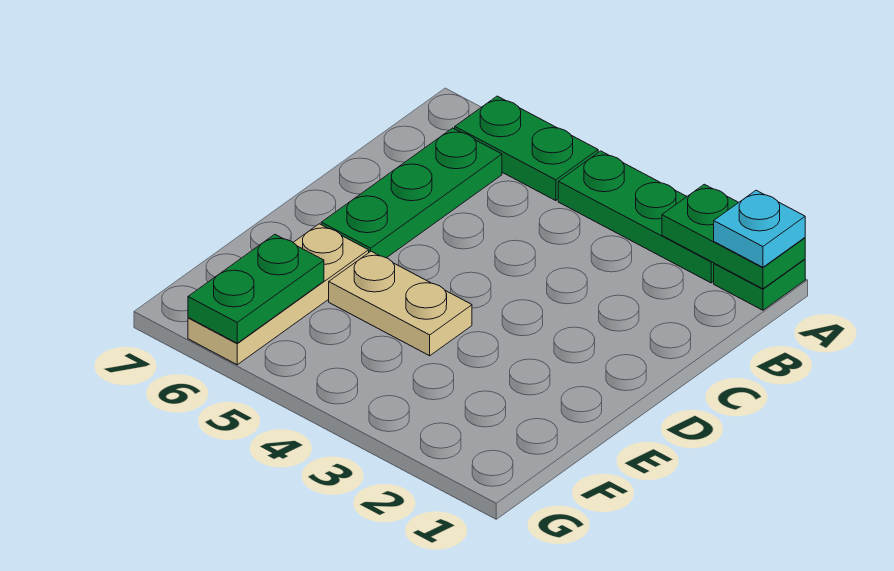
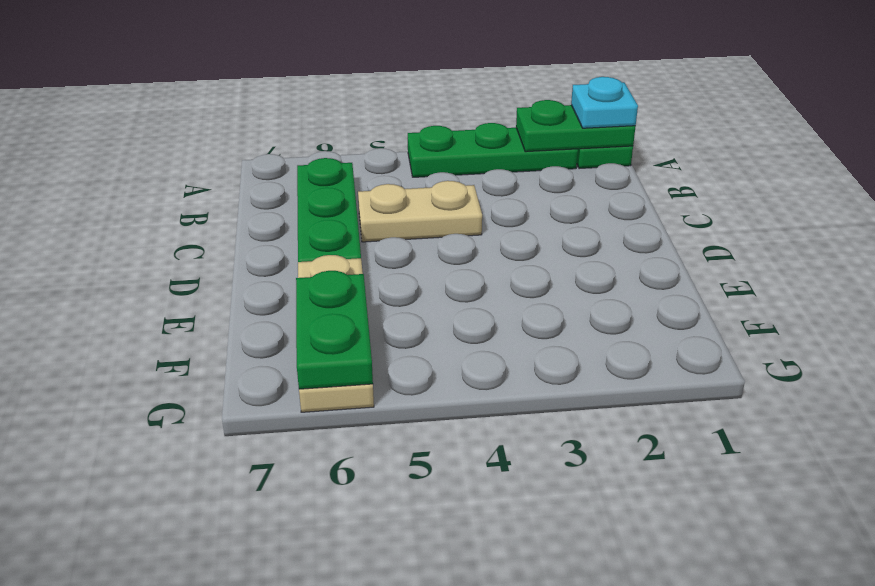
green 1x2 plate [455,96,598,201] -> none
tan 1x2 plate [329,251,472,356] -> tan 1x2 plate moved to [358,181,482,242]

